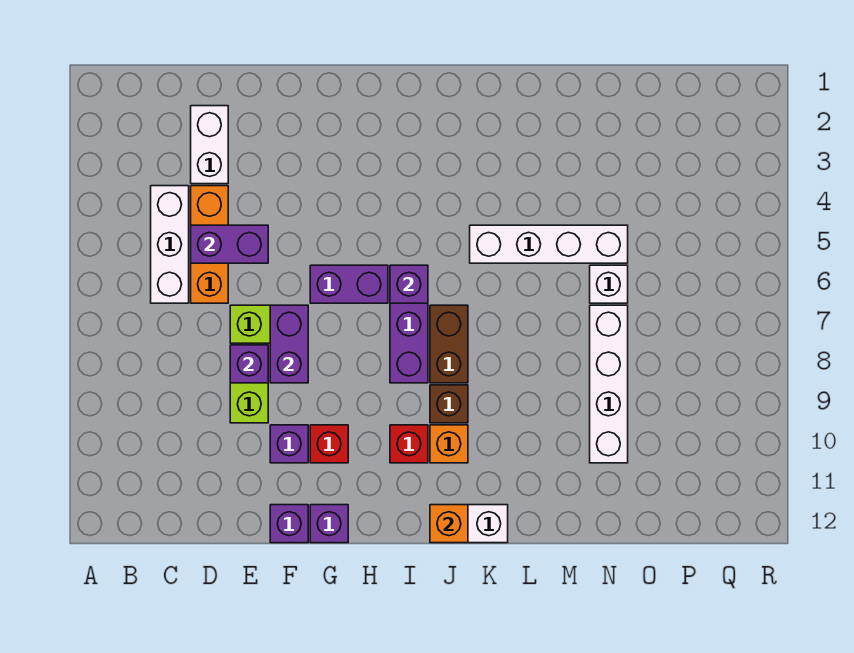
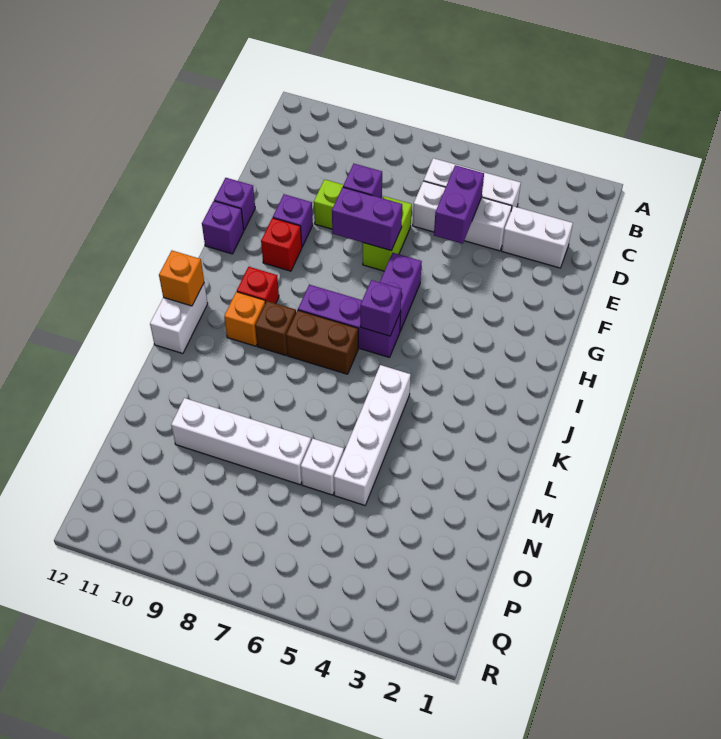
orange 1x3 brick [191,186,228,303] -> white 1x3 brick [413,181,512,251]

